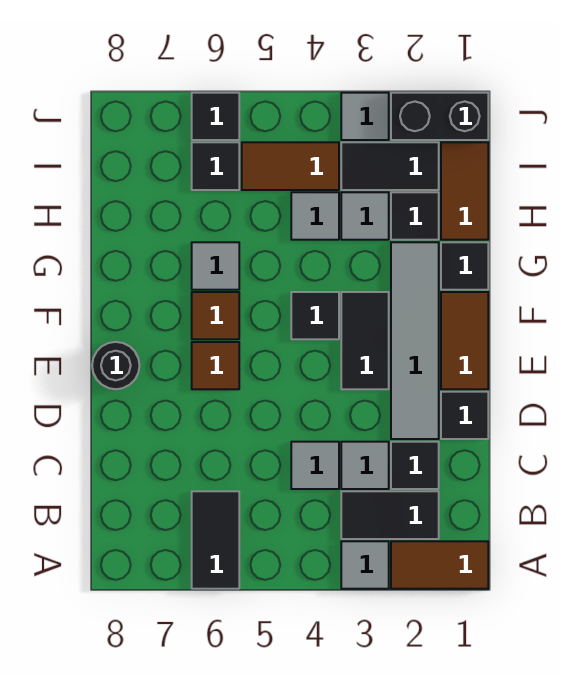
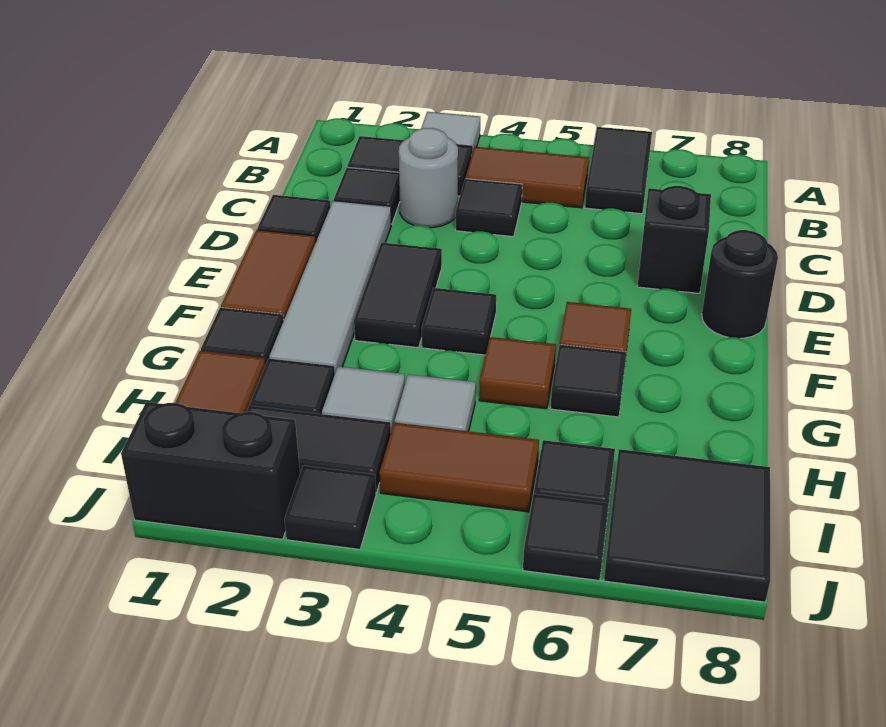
brown 1x2 tile [391,541,488,589] -> brown 1x2 tile moved to [466,147,589,208]
grey 1x1 tile [341,442,389,489] -> grey 1x1 round brick [399,128,458,228]
grey 1x1 tile [291,442,339,489] -> black 1x1 tile [456,179,522,237]
none -> black 1x1 brick [637,186,711,293]
brown 1x1 tile [192,342,239,389] -> brown 1x1 tile moved to [479,337,556,409]
grey 1x1 tile [192,242,239,290] -> black 1x1 tile [550,345,626,417]
none -> black 2x2 tile [604,449,770,602]
grey 1x1 tile [341,93,389,140] -> black 1x1 tile [284,466,376,549]

